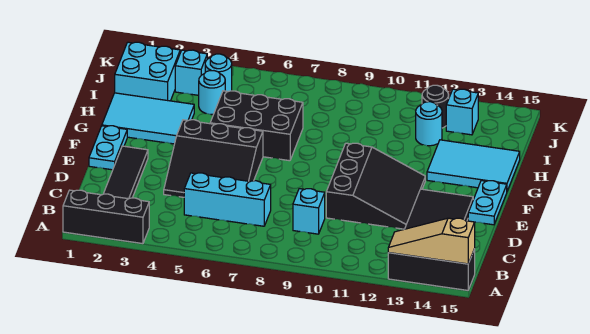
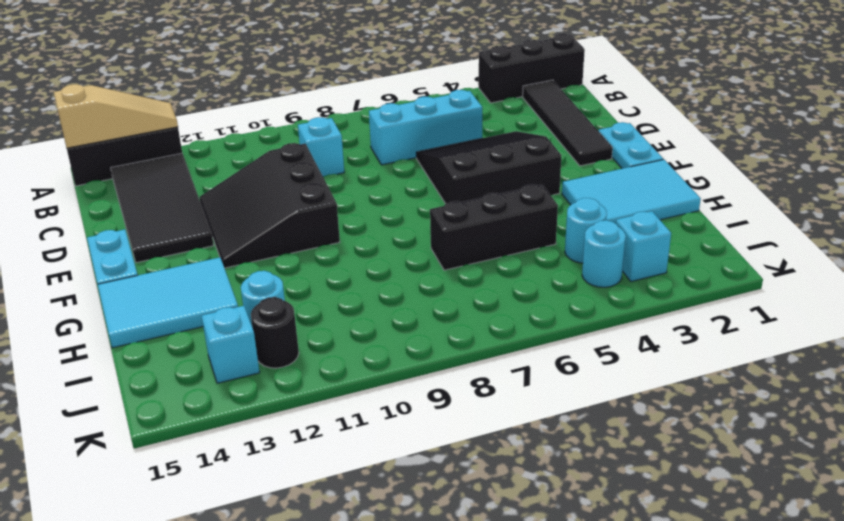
black 2x3 brick [210,91,303,161] -> black 1x3 brick [430,185,558,270]
cyan 2x2 brick [115,42,180,101] -> none

